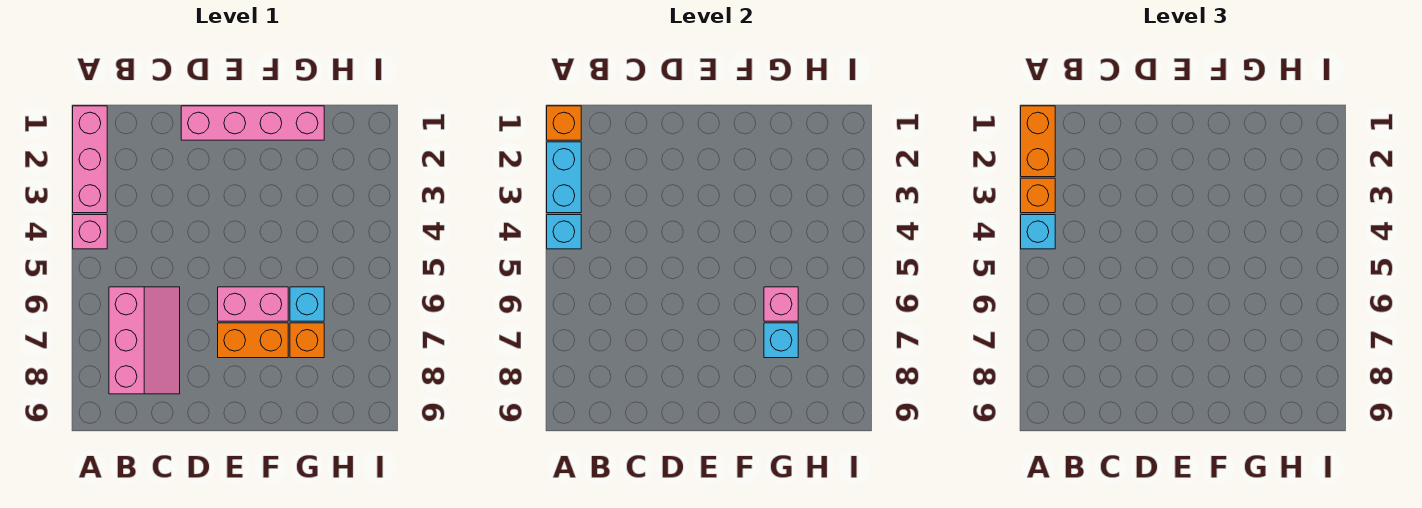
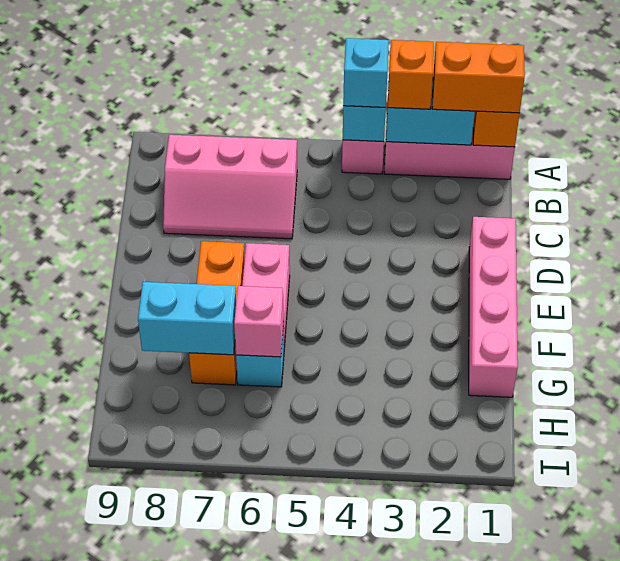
cyan 1x1 brick [764,323,798,358] -> cyan 1x2 brick [138,282,236,355]

